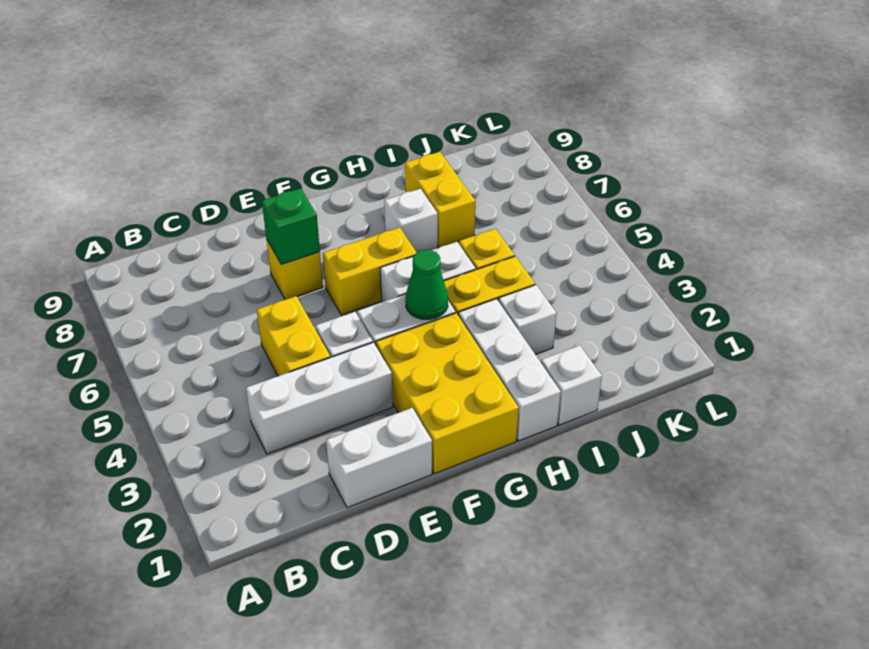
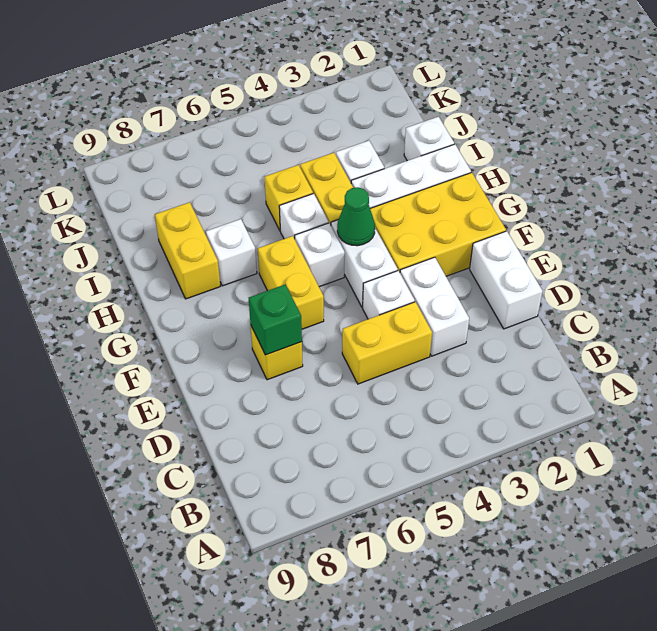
white 1x3 brick [246,342,393,454] -> white 1x2 brick [400,257,469,356]
yellow 1x2 brick [405,152,476,247] -> yellow 1x2 brick turned to [155,202,220,299]

